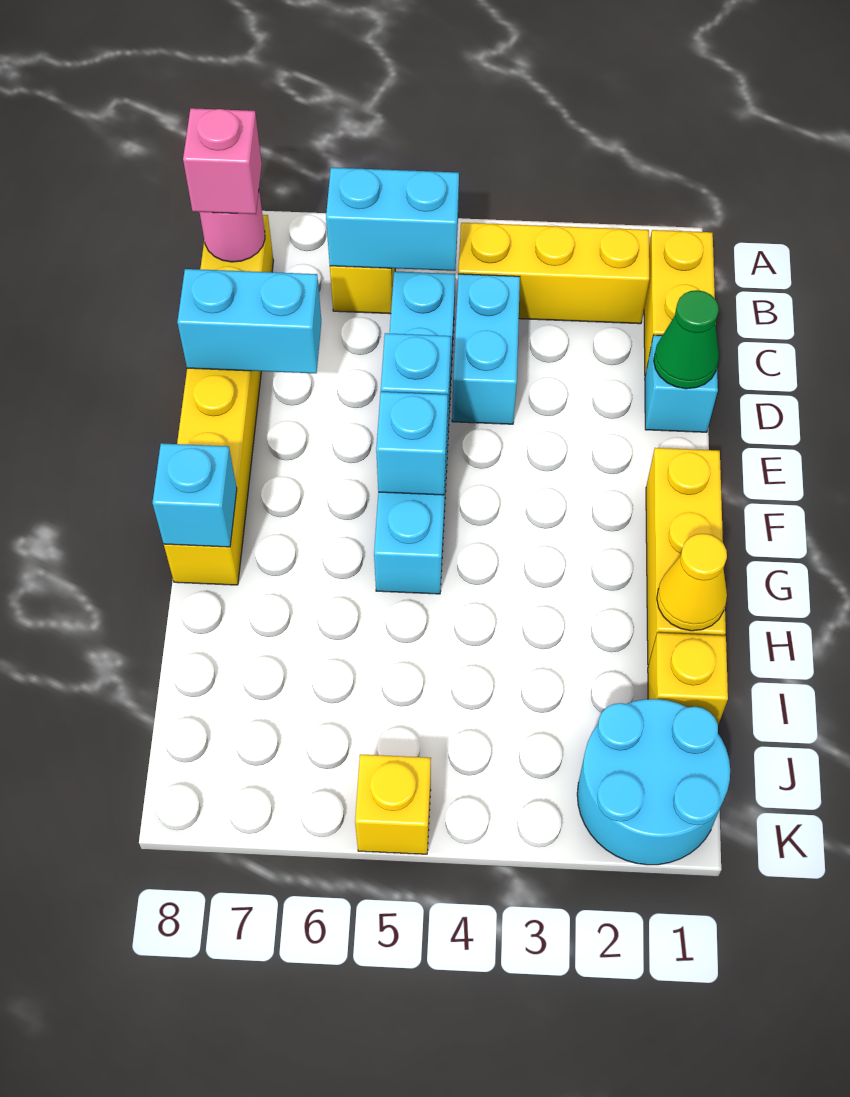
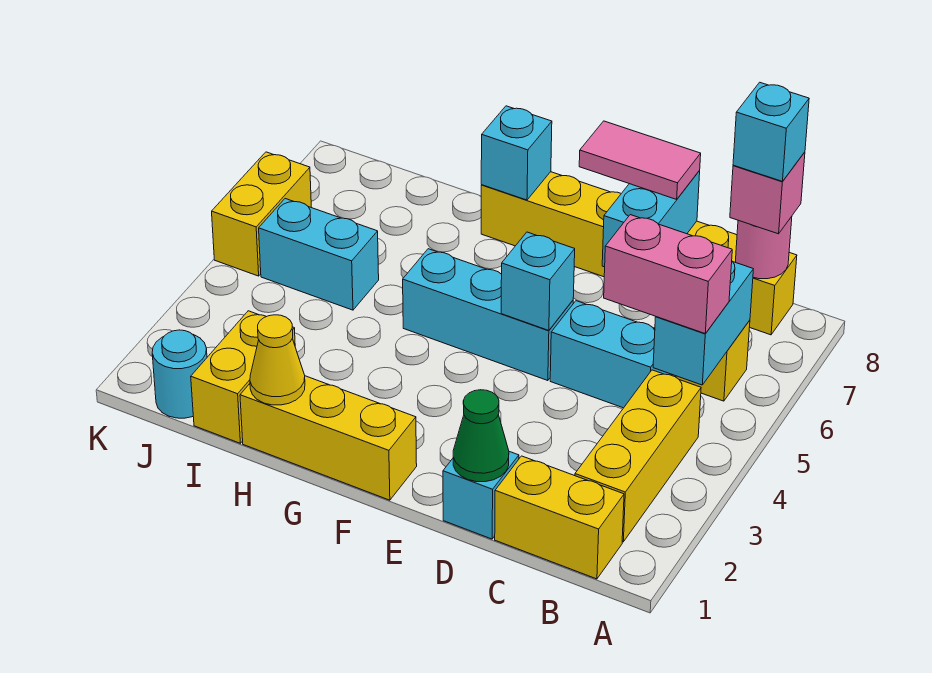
none -> pink 1x2 brick [604,215,732,334]
cyan 1x2 brick [452,274,520,424] -> cyan 1x2 brick moved to [259,199,379,310]
none -> pink 1x2 tile [579,121,701,199]
cyan 1x1 brick [376,392,448,495] -> cyan 1x1 brick moved to [733,82,809,181]
yellow 1x1 brick [648,633,728,724] -> yellow 1x2 brick [191,311,295,443]
cyan 2x2 round brick [577,699,730,865] -> cyan 1x1 round brick [152,330,207,418]
yellow 1x1 brick [355,754,431,854] -> yellow 1x2 brick [212,152,311,276]

